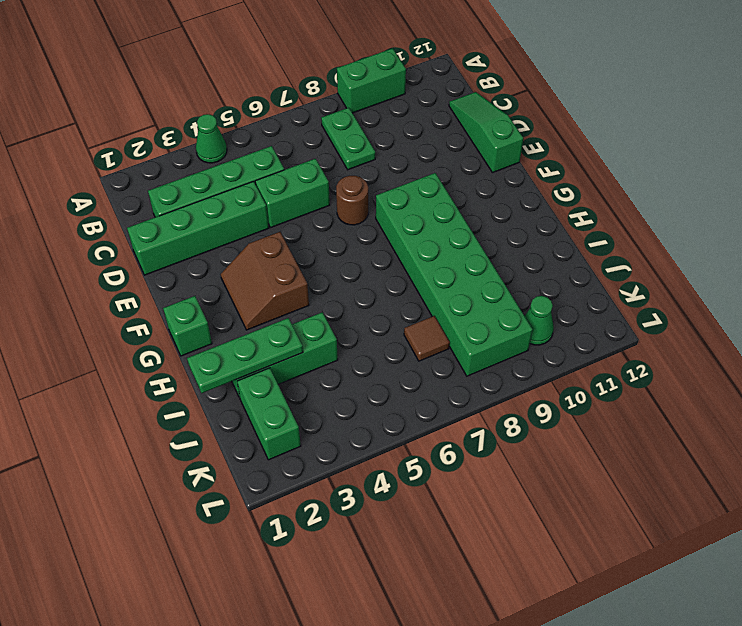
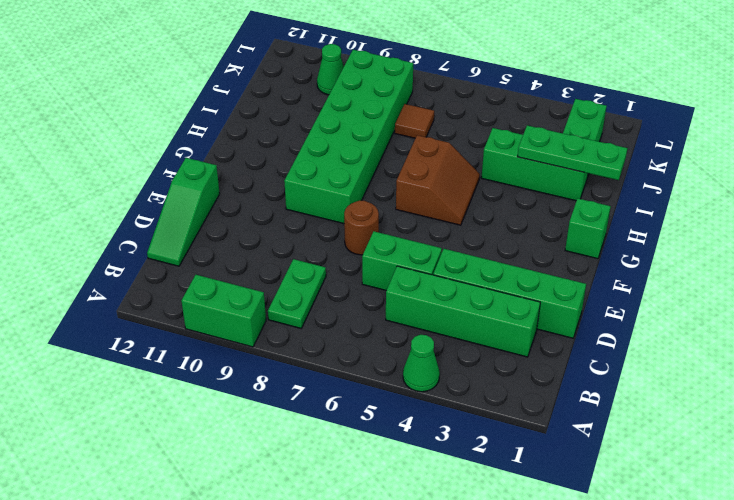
brown 2x2 slope [221,232,309,330] -> brown 2x2 slope moved to [396,135,480,225]

